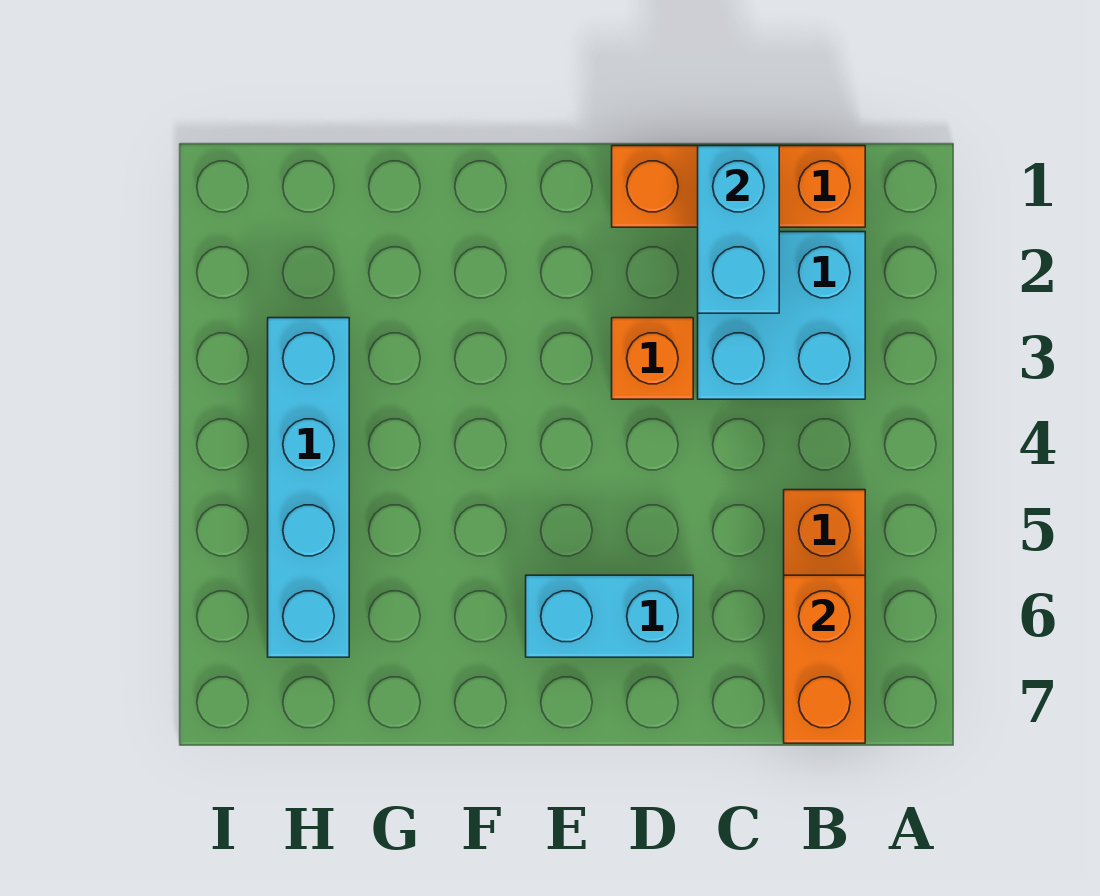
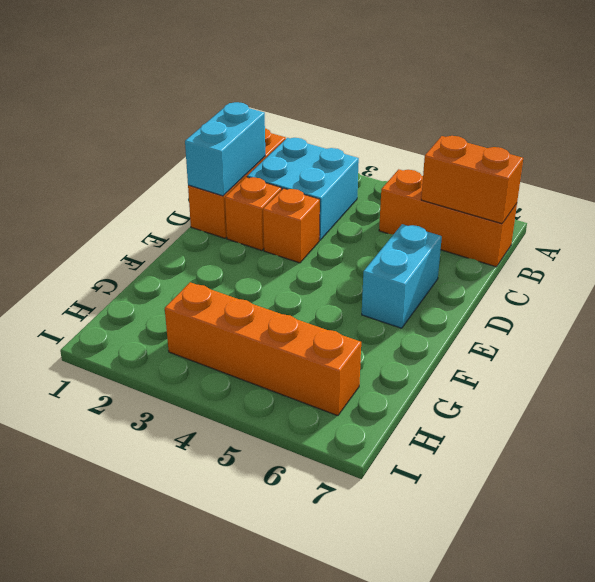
cyan 1x2 brick [698,146,779,313] -> cyan 1x2 brick turned to [185,102,265,196]
none -> orange 1x1 brick [225,177,282,250]
cyan 1x4 brick [268,318,349,657] -> orange 1x4 brick [165,282,361,416]

